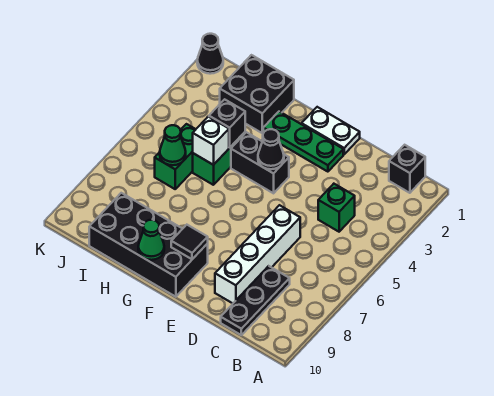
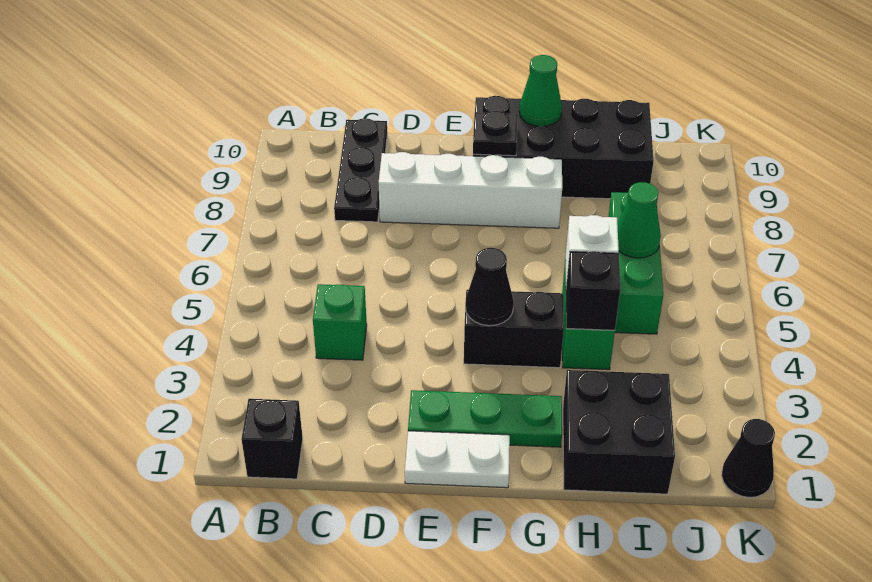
white 1x4 brick [215,205,300,303] -> white 1x4 brick turned to [379,152,562,228]
black 1x1 tile [171,225,208,259] -> black 1x1 plate [473,111,518,156]
green 1x2 brick [155,124,196,189] -> green 1x3 brick [609,192,663,334]

